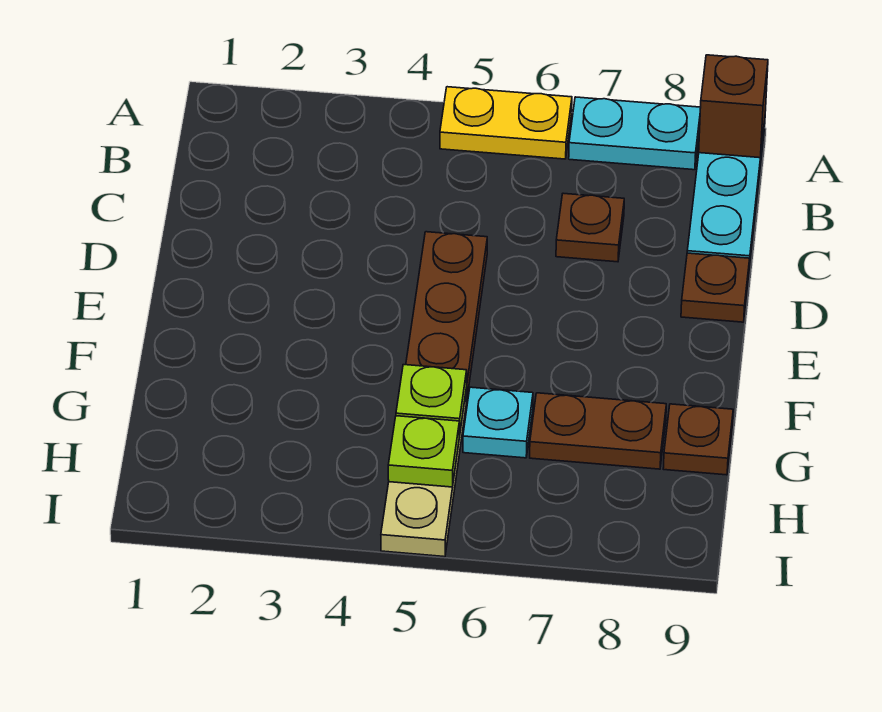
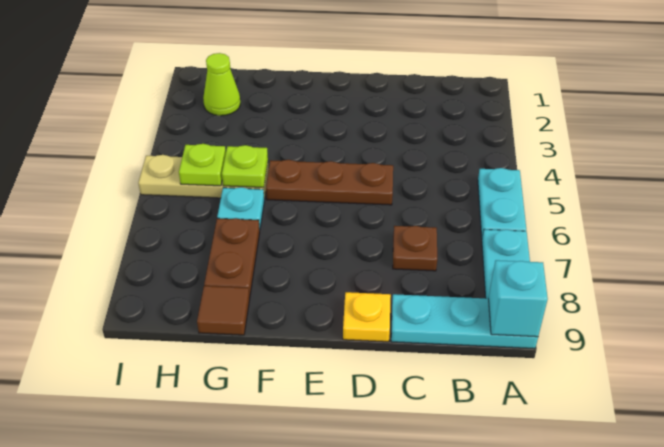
yellow 1x2 plate [440,87,572,159] -> cyan 1x2 plate [478,168,526,237]
brown 1x1 brick [699,55,768,158] -> cyan 1x1 brick [489,260,548,337]
brown 1x1 plate [681,253,750,322] -> yellow 1x1 plate [343,292,391,342]
brown 1x1 plate [663,404,733,475] -> brown 1x1 tile [197,286,250,335]
none -> lime 1x1 cone [203,53,240,116]

